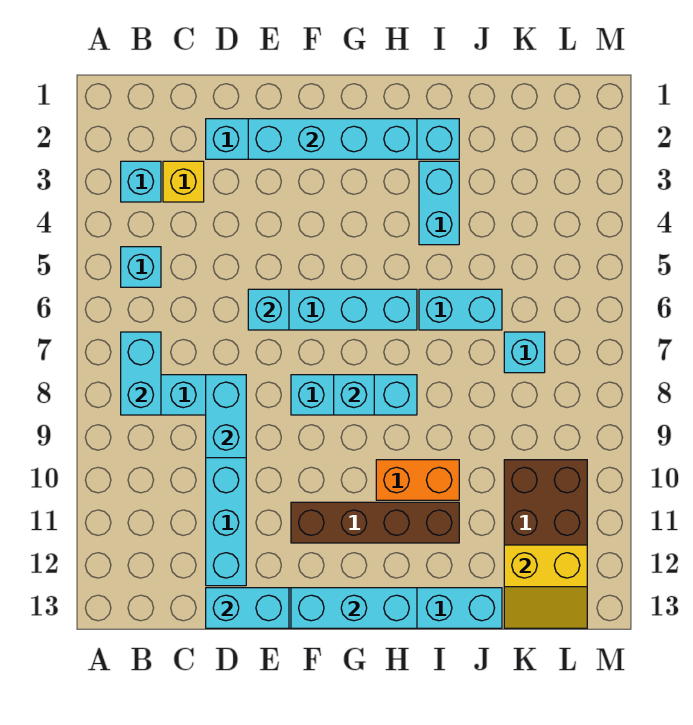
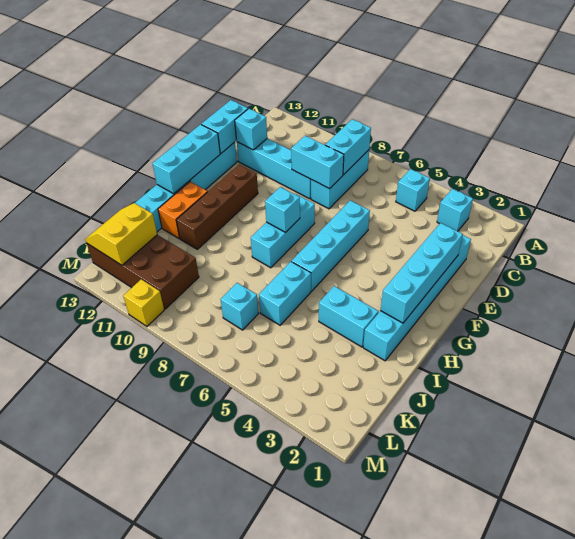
cyan 1x2 brick [121,332,161,415] -> cyan 1x2 brick turned to [326,119,371,175]
yellow 1x1 brick [163,161,204,202] -> yellow 1x1 brick moved to [123,279,164,326]
cyan 1x1 brick [248,289,289,330] -> cyan 1x1 brick moved to [235,109,267,150]
orange 1x2 brick [376,460,459,500] -> orange 1x2 brick moved to [158,182,207,239]

